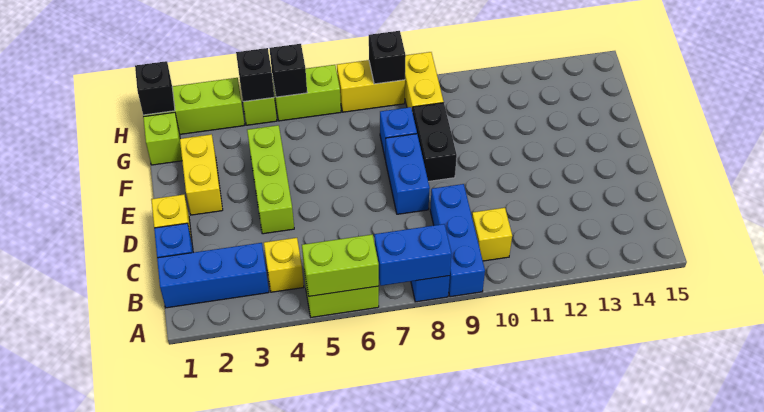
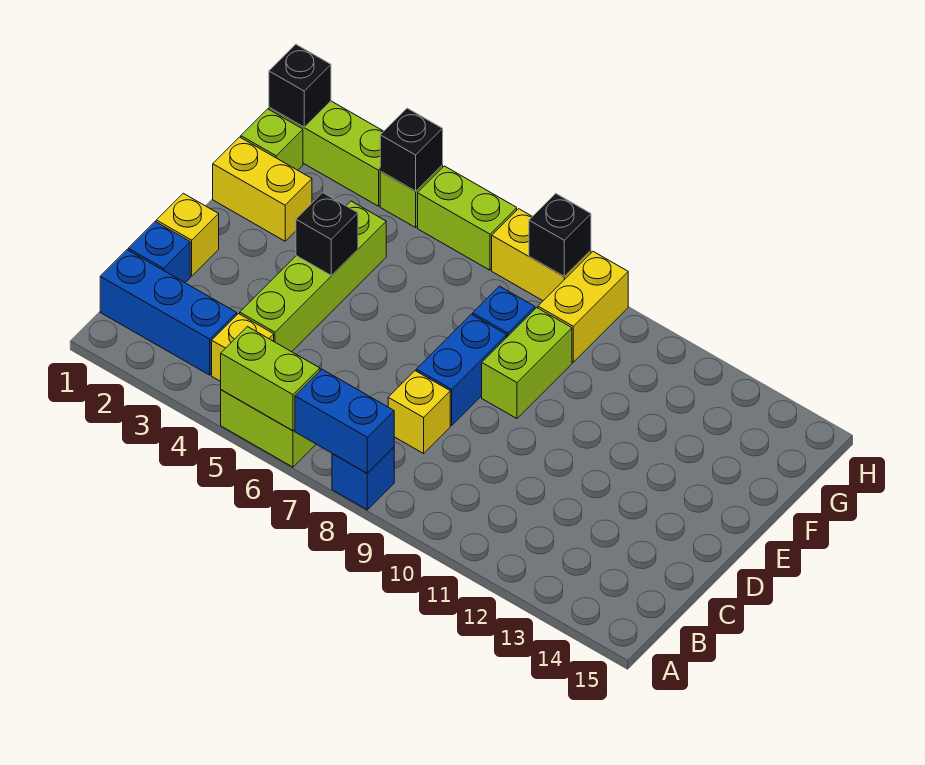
blue 1x3 brick [430,184,485,297] -> none
yellow 1x1 brick [472,208,512,261] -> yellow 1x1 brick moved to [388,371,450,453]
lime 1x3 brick [247,125,294,234] -> lime 1x4 brick [240,201,386,352]
yellow 1x2 brick [180,134,223,215] -> yellow 1x2 brick turned to [213,137,312,241]
black 1x2 brick [413,103,457,182] -> lime 1x2 brick [482,308,572,418]
black 1x1 brick [269,44,307,97] -> black 1x1 brick moved to [296,193,358,276]

